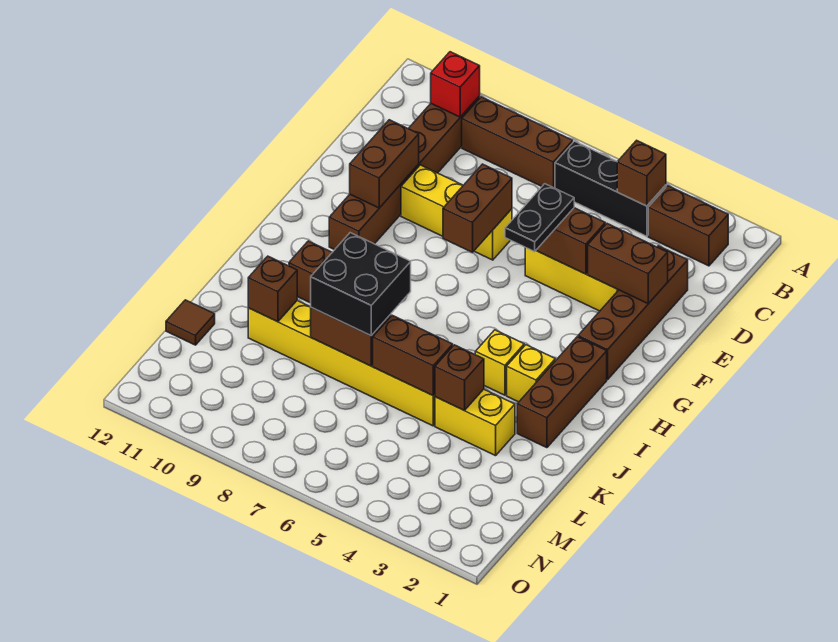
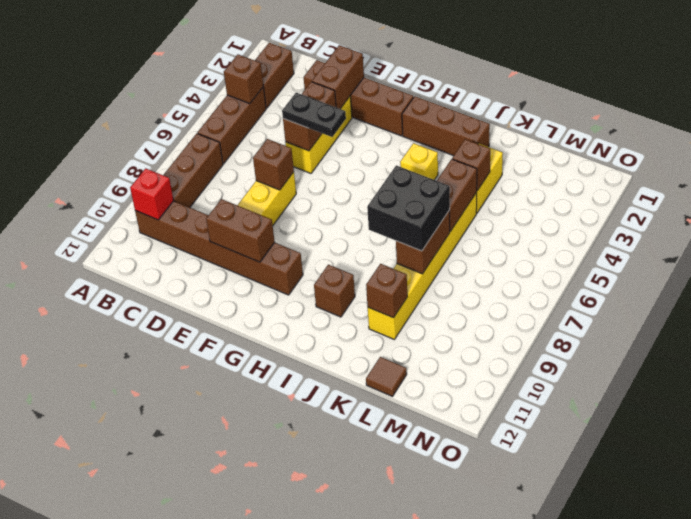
black 1x3 brick [555,141,666,236] -> brown 1x3 brick [198,87,266,164]
brown 1x2 brick [443,164,512,252] -> brown 1x1 brick [253,139,294,190]
yellow 1x1 brick [507,345,555,402] -> none

